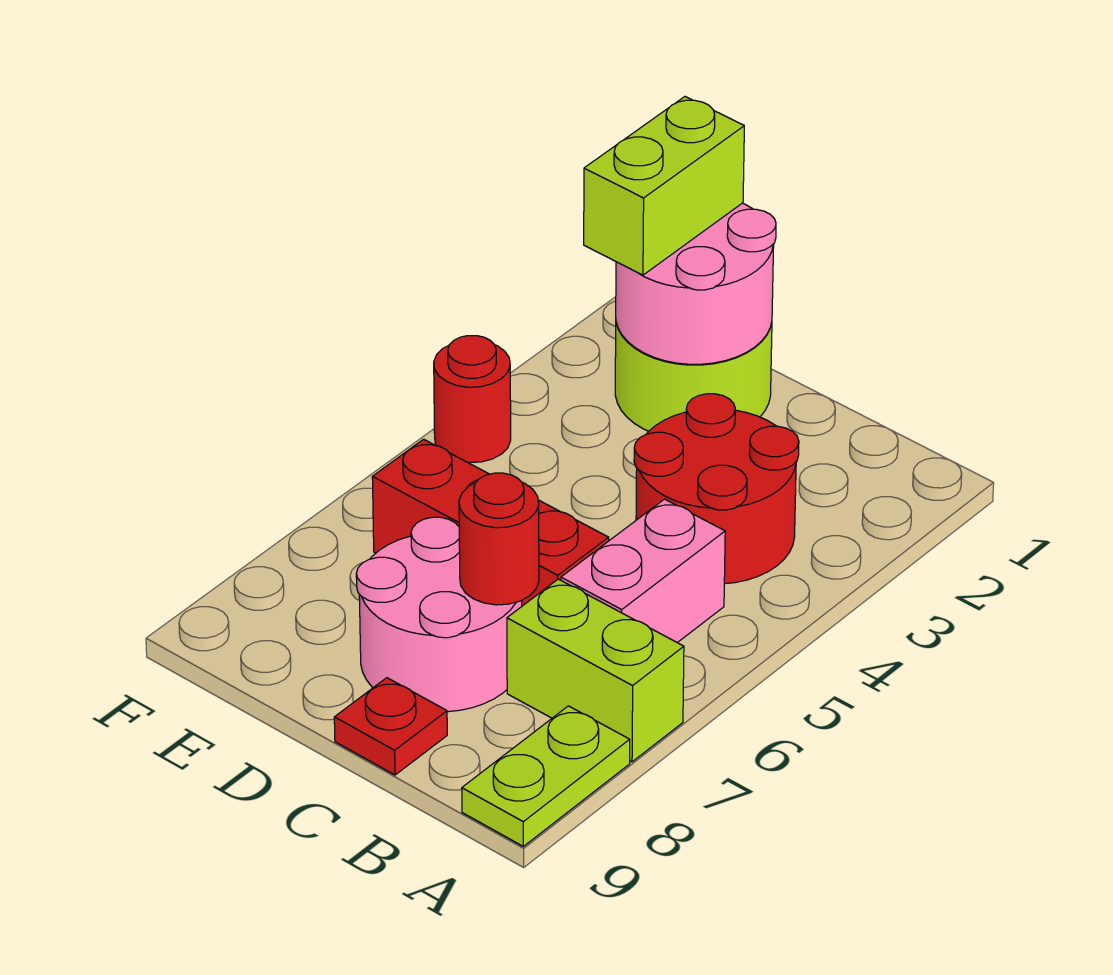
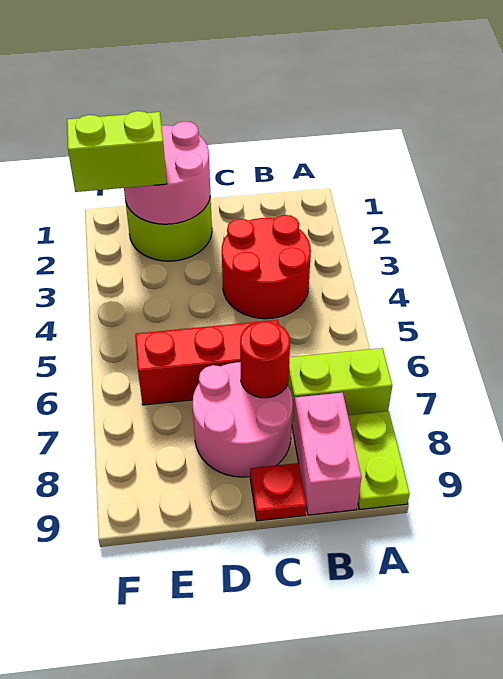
pink 1x2 brick [561,499,725,643] -> pink 1x2 brick moved to [293,393,361,515]
lime 1x2 brick [584,97,744,275] -> lime 1x2 brick turned to [67,111,167,192]
red 1x1 round brick [434,336,511,463] -> none

